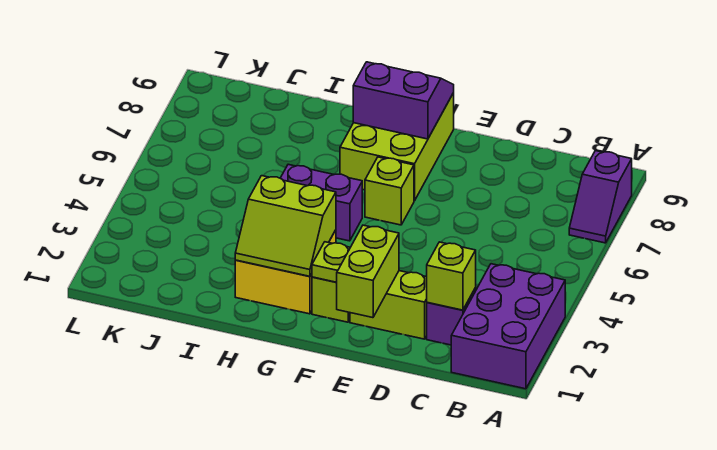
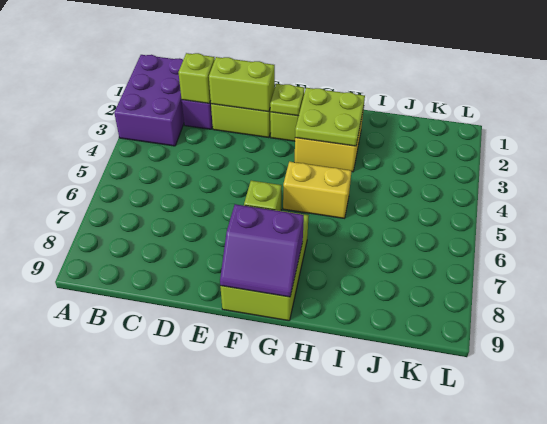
purple 1x2 slope [569,151,632,243] -> none
lime 1x2 brick [336,225,399,318] -> lime 1x2 brick turned to [209,57,275,112]
lime 2x2 slope [235,176,336,276] -> lime 2x2 plate [295,88,365,146]
purple 1x2 brick [280,164,362,241] -> yellow 1x2 brick [283,162,352,218]

